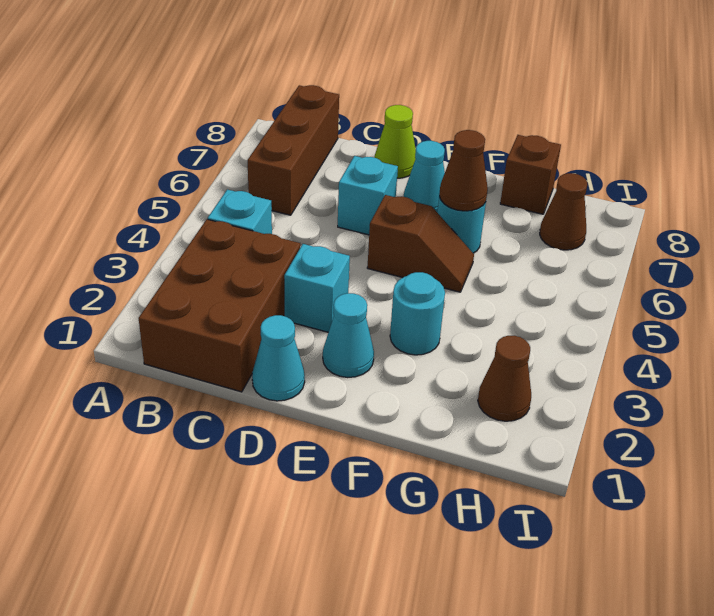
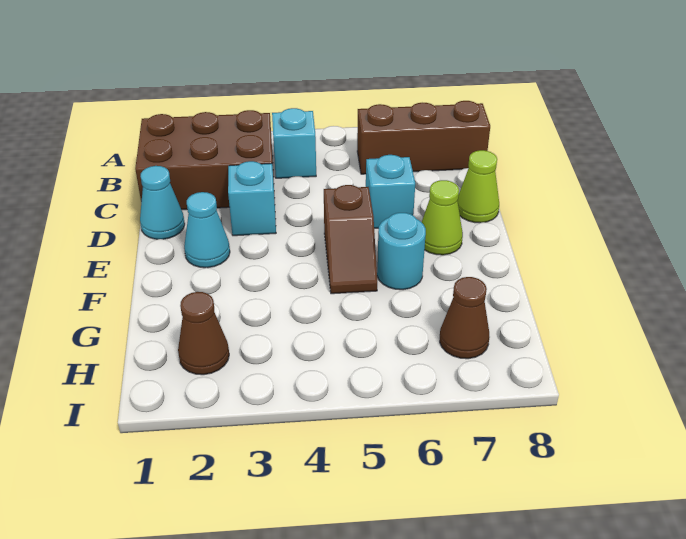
cyan 1x1 cone [404,141,445,213] -> lime 1x1 cone [422,180,463,255]
cyan 1x1 round brick [390,272,445,355] -> none
brown 1x1 cone [439,130,488,211] -> none
brown 1x1 brick [500,135,561,214] -> none

